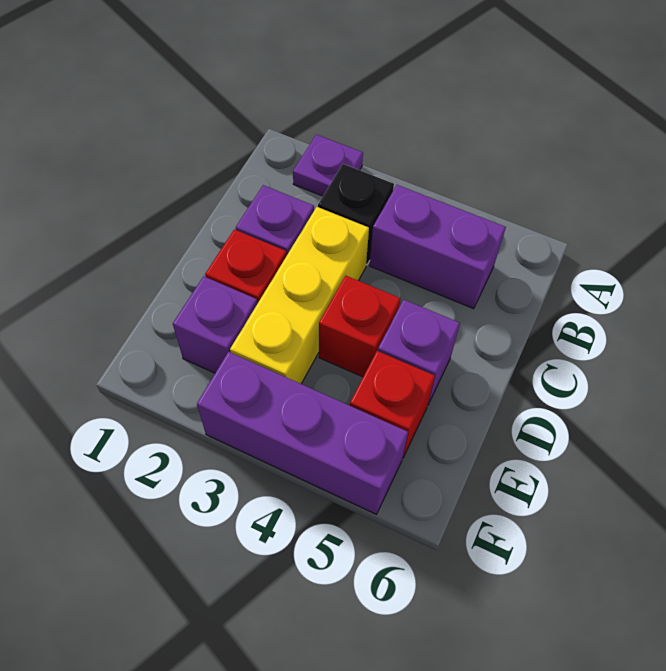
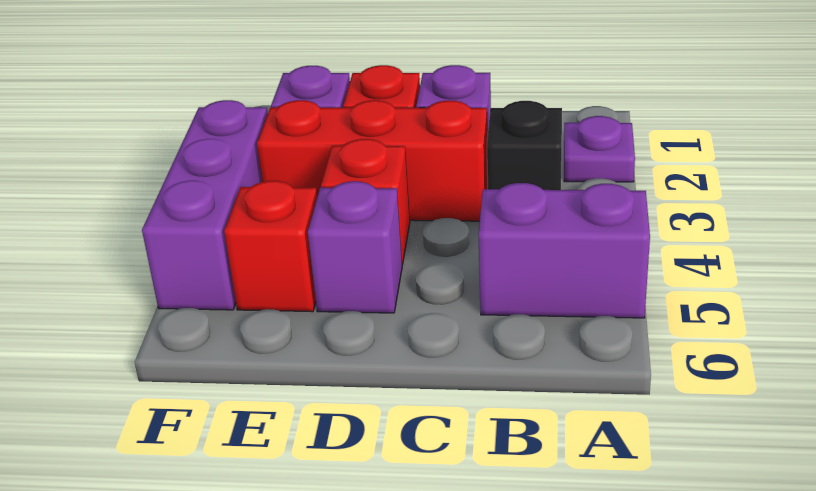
purple 1x2 brick [370,185,506,309] -> purple 1x2 brick turned to [478,183,650,318]
yellow 1x3 brick [230,207,369,384] -> red 1x3 brick [257,100,488,221]

